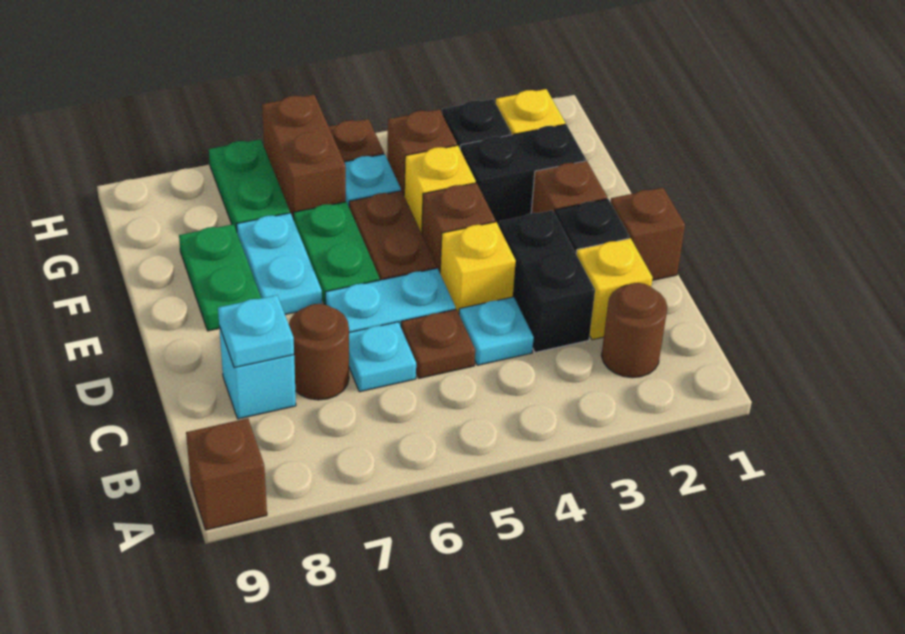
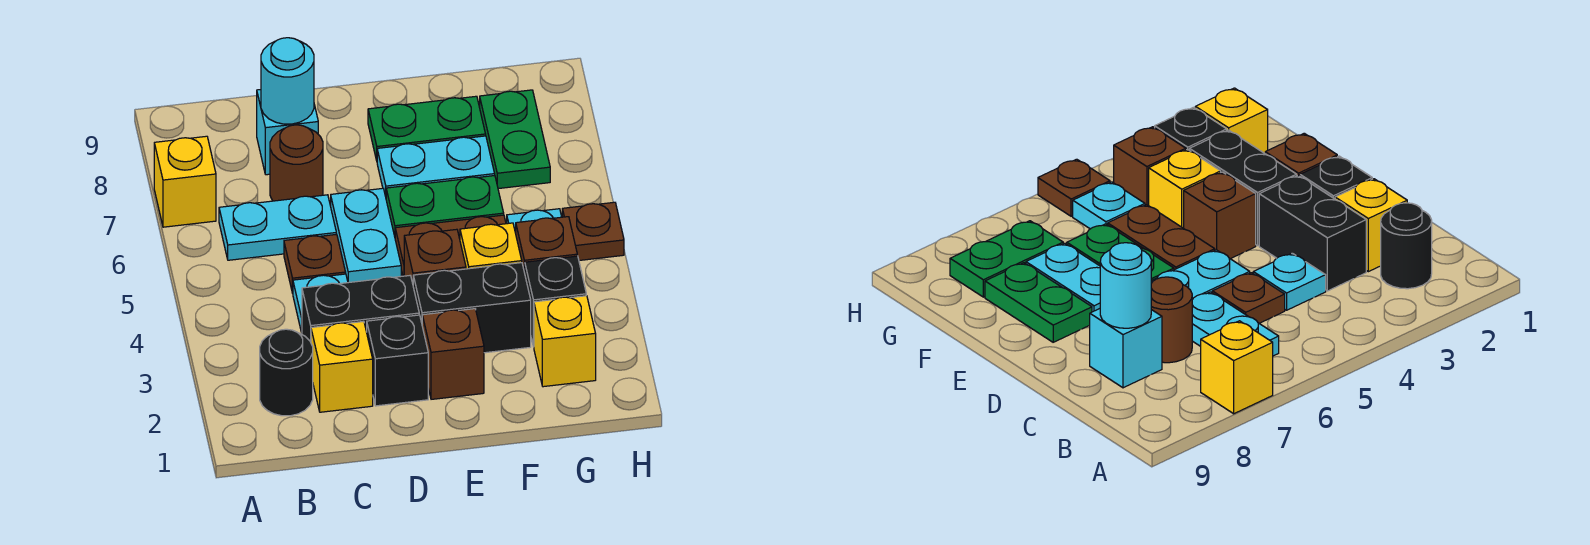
brown 1x1 brick [186,418,267,530] -> none
brown 1x1 round brick [601,283,667,378] -> black 1x1 round brick [260,329,313,416]
cyan 1x1 plate [349,322,416,392] -> cyan 1x2 plate [219,195,336,260]
cyan 1x1 plate [218,295,294,368] -> cyan 1x1 round brick [261,38,314,124]
brown 1x1 brick [611,188,685,280] -> none
yellow 1x1 brick [440,222,516,313] -> yellow 1x1 brick moved to [154,136,216,227]
black 1x2 brick [460,124,586,226] -> black 1x2 brick turned to [413,263,531,353]
brown 1x2 brick [262,95,346,220] -> none
green 1x2 plate [209,139,290,232] -> green 1x2 plate turned to [480,90,550,189]

